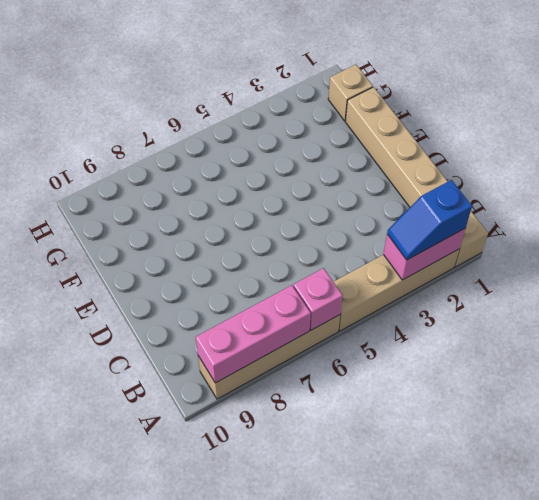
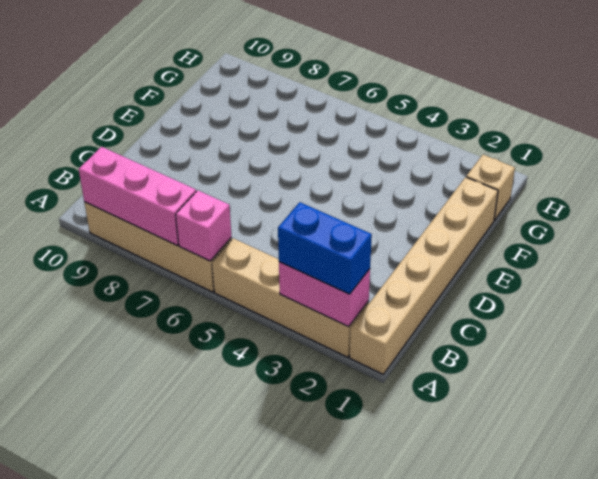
blue 1x2 slope [387,180,472,260] -> blue 1x2 brick [278,202,372,294]

